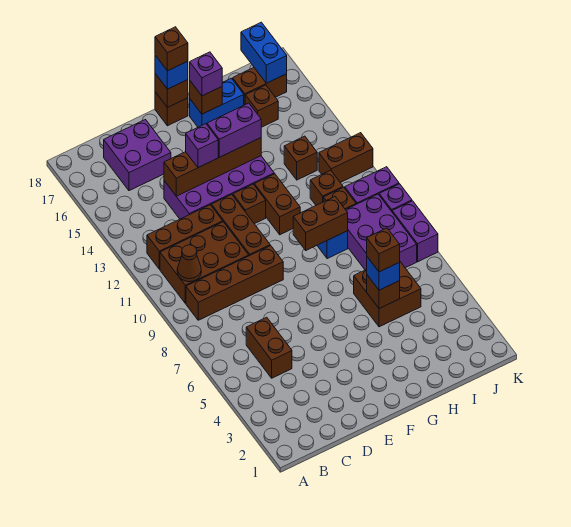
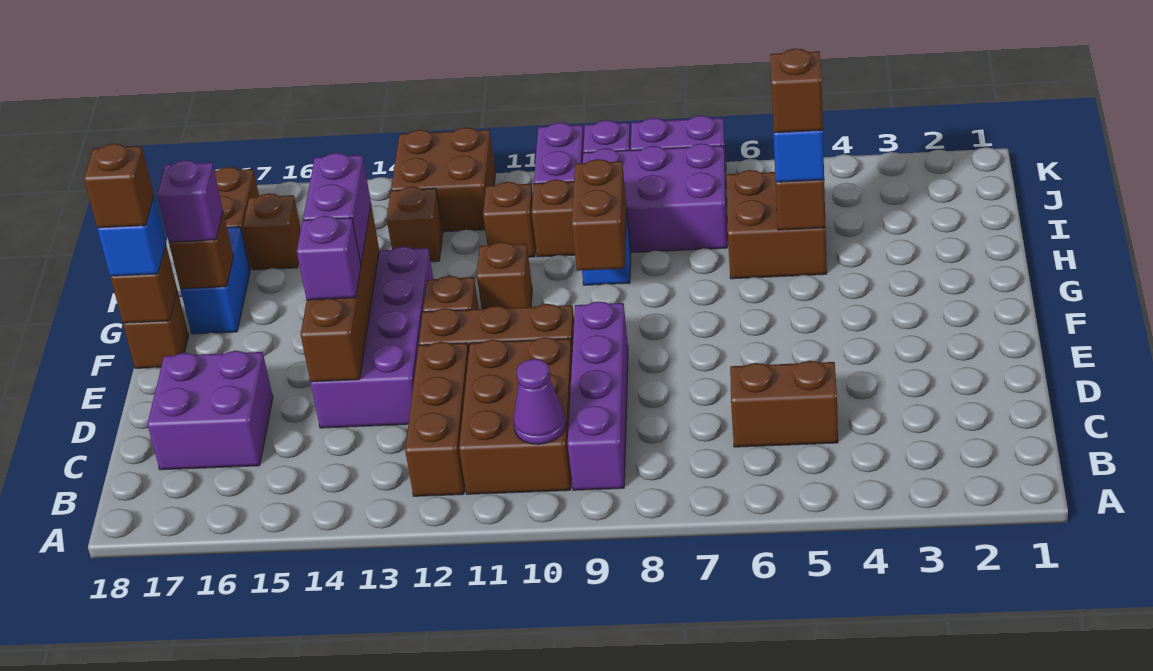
brown 1x4 brick [186,246,283,320] -> purple 1x4 brick [568,301,628,490]
brown 1x1 cone [177,245,201,282] -> purple 1x1 cone [513,359,566,444]
brown 1x2 brick [254,174,300,235] -> brown 1x1 brick [477,242,532,309]
brown 1x2 brick [319,133,373,183] -> brown 2x2 brick [391,127,495,232]
blue 1x2 brick [241,22,287,83] -> none

